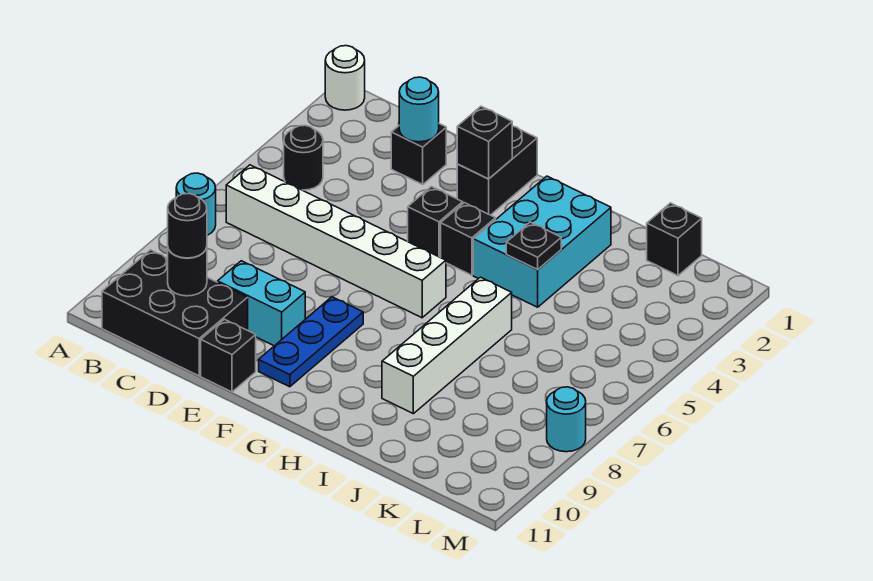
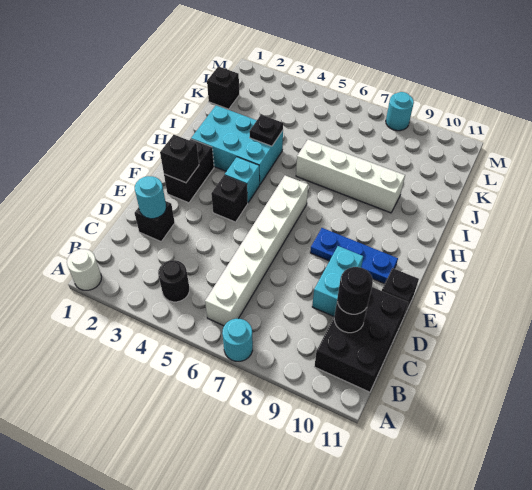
black 1x2 brick [457,126,537,215] -> black 1x2 brick turned to [164,139,214,203]
black 1x1 brick [441,203,496,275] -> cyan 1x1 brick [225,157,260,203]

